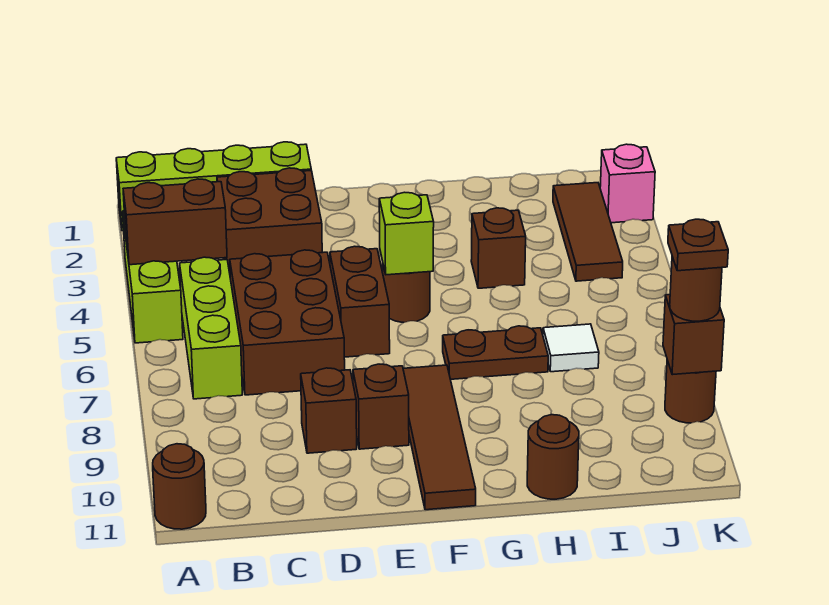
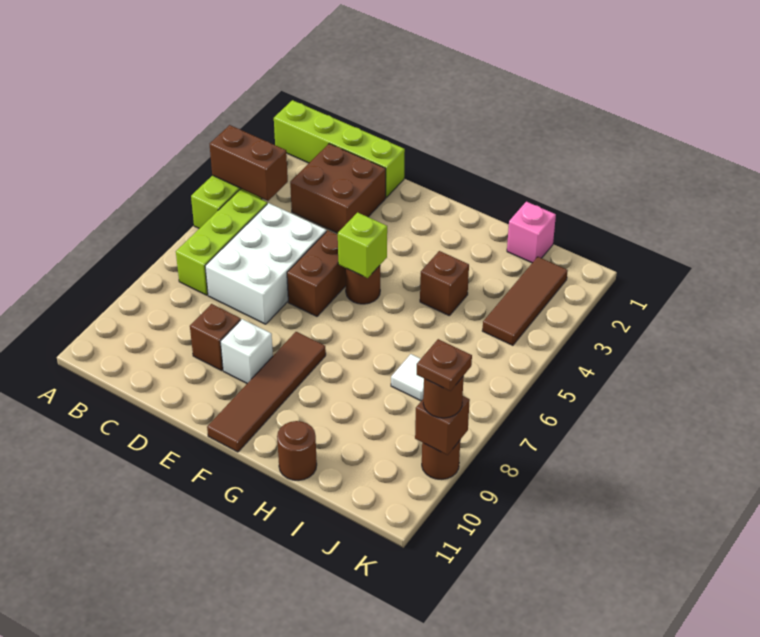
brown 1x1 round brick [153,444,206,529] -> none
brown 2x3 brick [230,250,345,395] -> white 2x3 brick [205,203,326,324]
brown 1x1 brick [353,364,409,449] -> white 1x1 brick [220,319,273,383]
brown 1x2 plate [443,326,548,379] -> none
pink 1x1 brick [600,144,655,223] -> pink 1x1 brick moved to [507,202,556,263]

